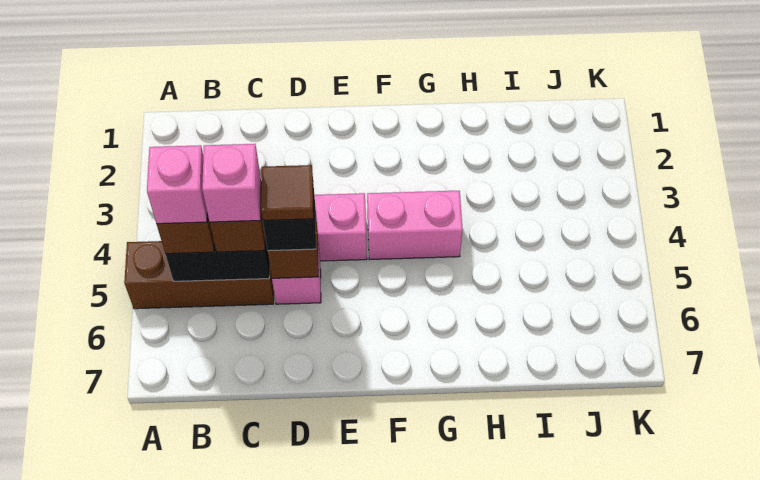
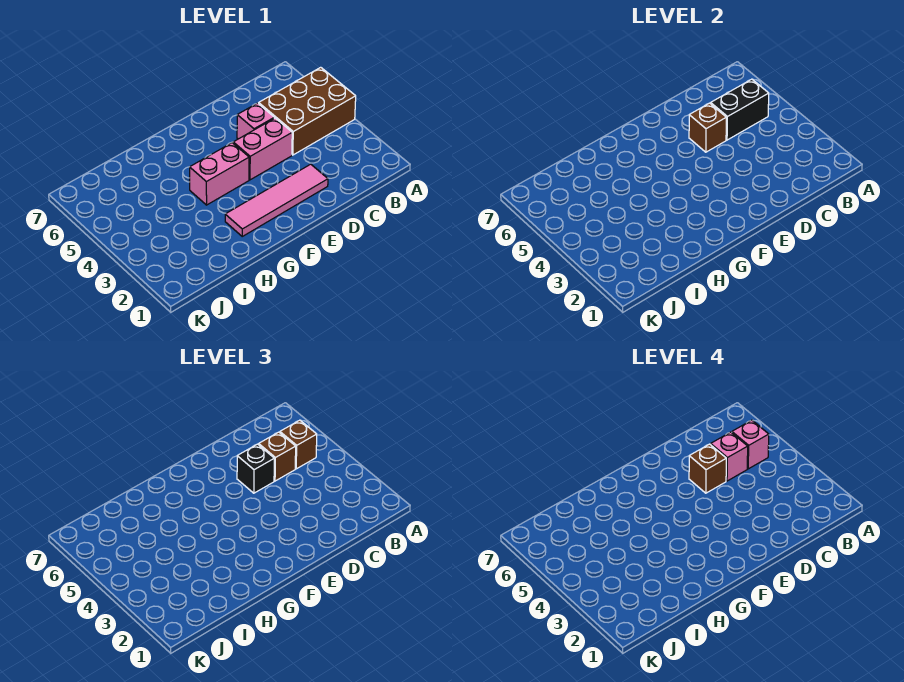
brown 1x3 brick [124,241,274,309] -> brown 2x3 brick [259,67,356,155]
none -> pink 1x4 tile [225,164,328,236]
brown 1x1 tile [261,165,313,220] -> brown 1x1 brick [689,444,726,493]

